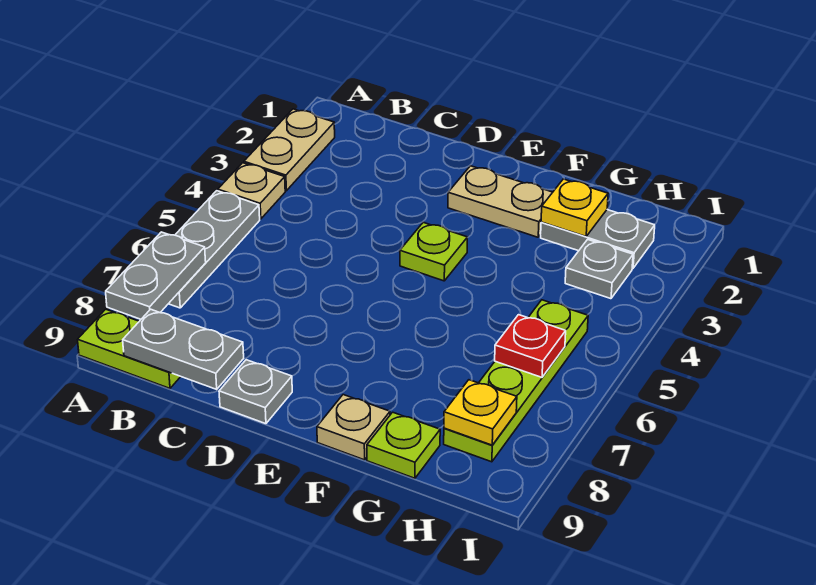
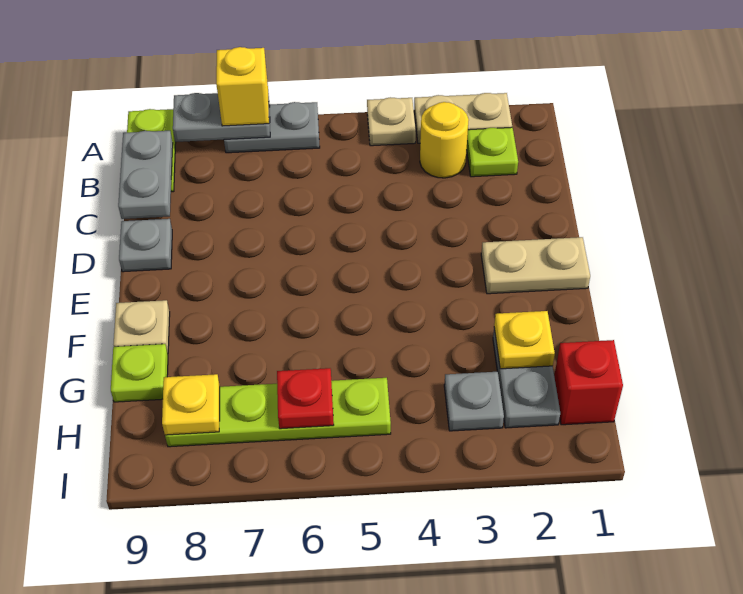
grey 1x3 plate [169,191,260,308] -> grey 1x2 plate [224,102,320,153]
none -> yellow 1x1 brick [216,47,269,126]
none -> yellow 1x1 round brick [420,102,469,178]
tan 1x2 plate [448,166,553,237] -> tan 1x2 plate turned to [481,237,590,294]
lime 1x1 plate [400,222,467,281] -> lime 1x1 plate moved to [467,127,518,177]
none -> red 1x1 brick [554,340,623,425]

